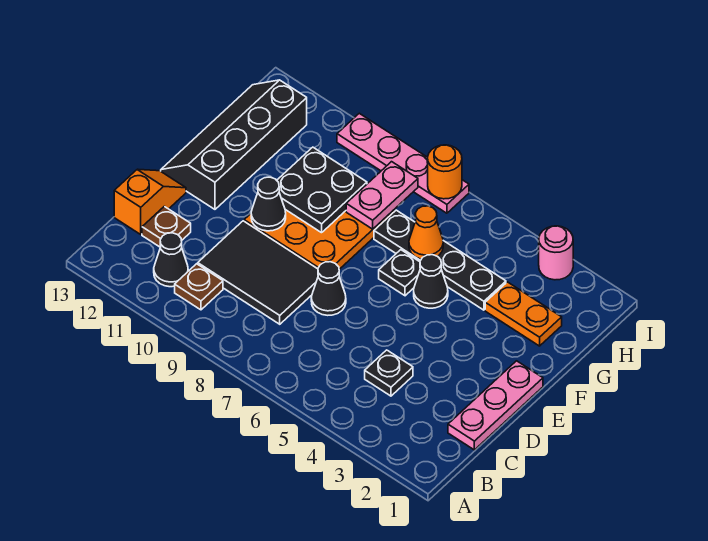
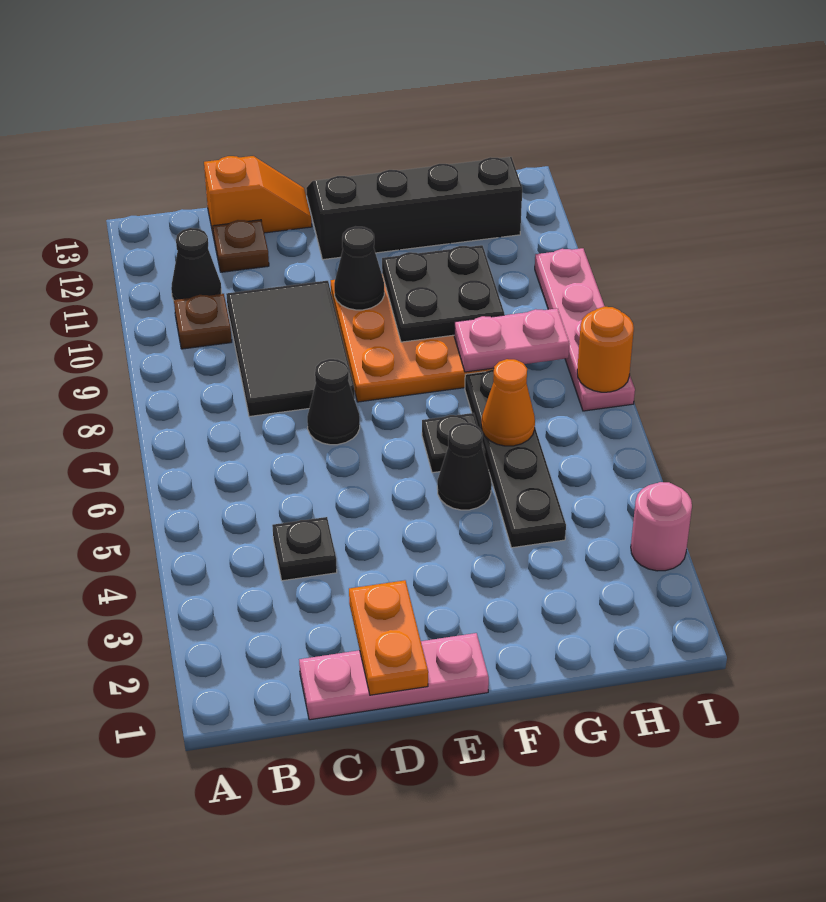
orange 1x2 plate [485,282,562,346] -> orange 1x2 plate moved to [349,580,428,695]

